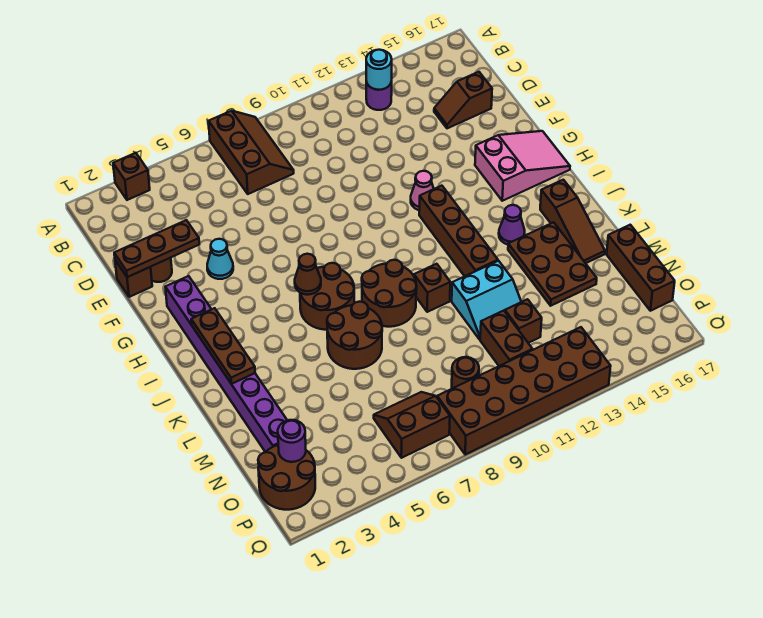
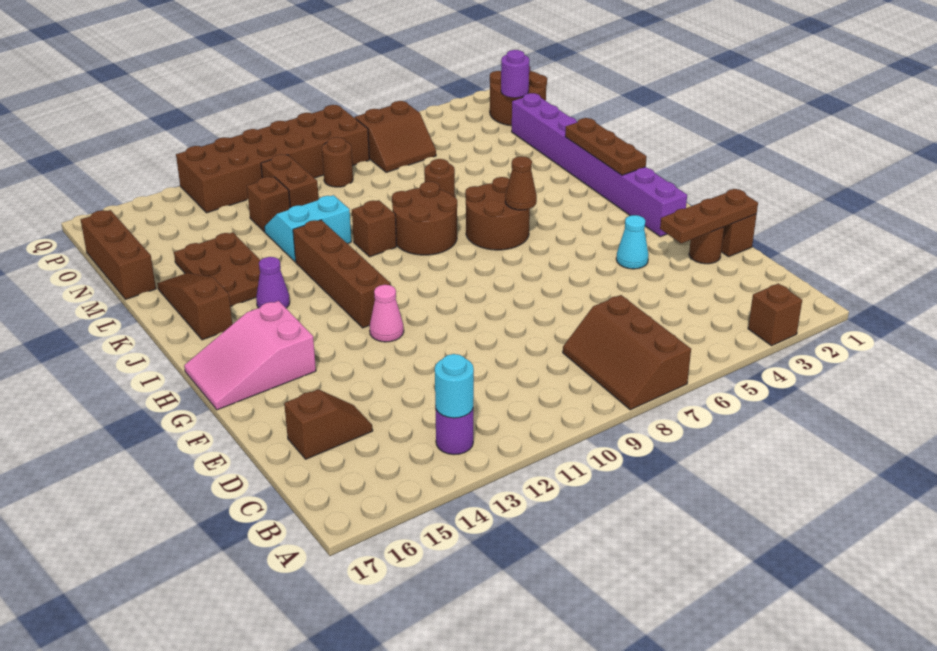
brown 2x2 round brick [327,302,382,369] -> brown 1x1 round brick [424,159,455,197]

